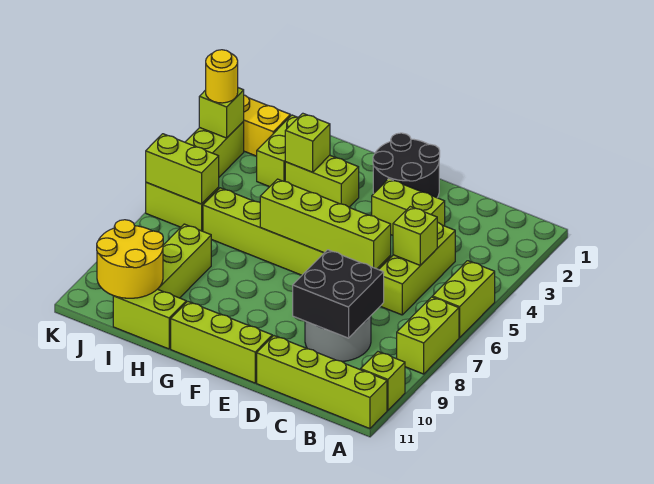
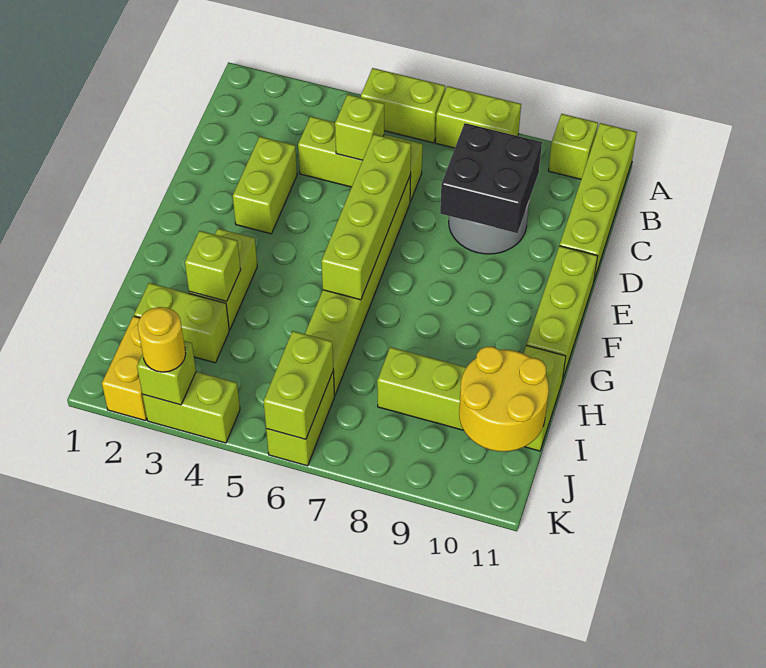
black 2x2 round brick [373,133,440,198] -> none

